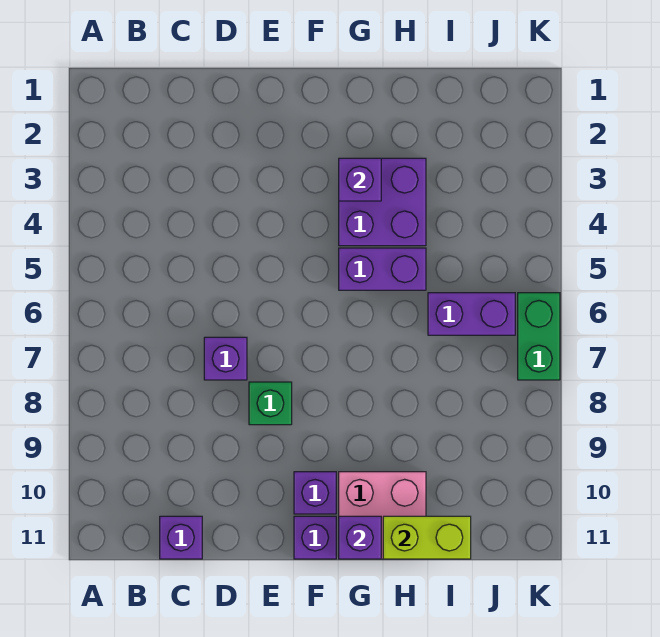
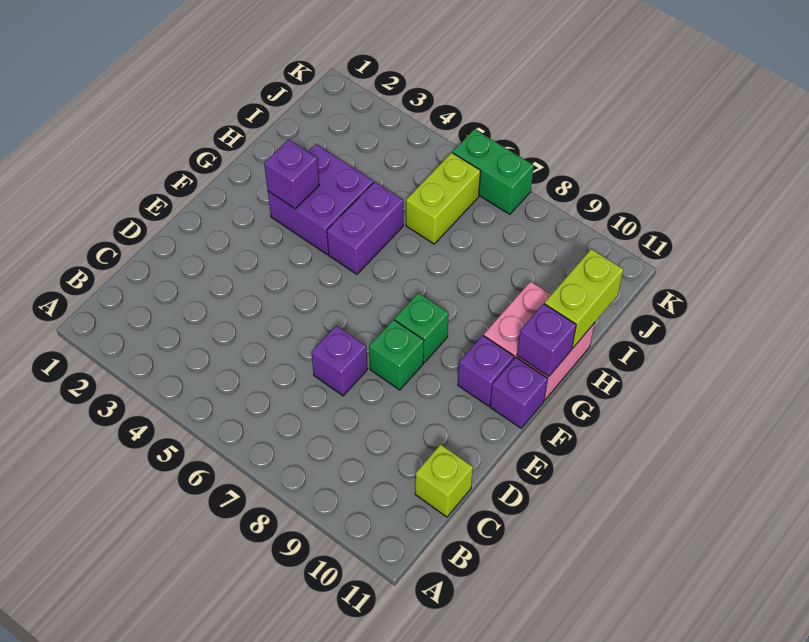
purple 1x1 brick [160,516,202,559] -> lime 1x1 brick [415,444,473,517]
none -> green 1x1 brick [395,293,449,363]
purple 1x2 brick [428,293,515,335] -> lime 1x2 brick [406,153,480,244]

